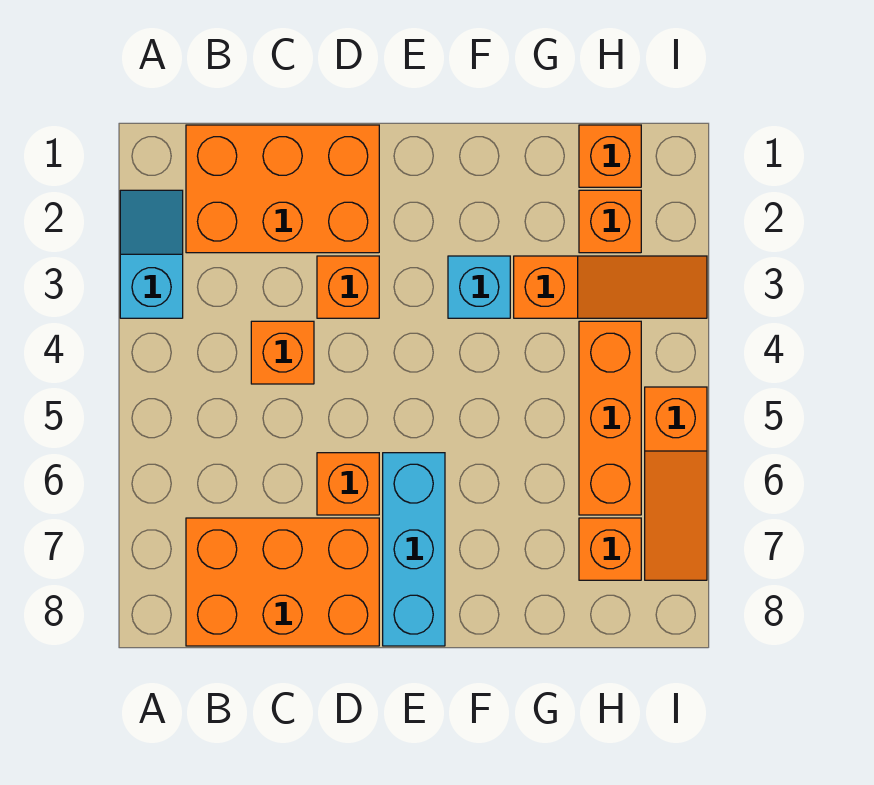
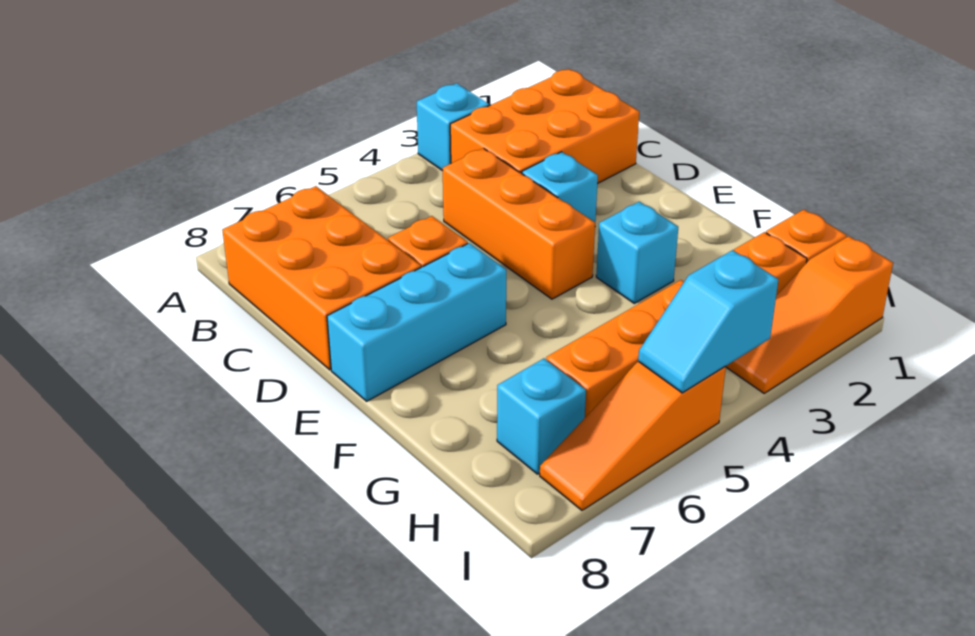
orange 2x3 brick [186,125,379,253] -> orange 2x3 brick turned to [450,69,639,184]
orange 1x1 brick [251,321,314,384] -> orange 1x3 brick [443,148,595,299]
orange 1x1 brick [317,256,379,318] -> cyan 1x1 brick [522,152,598,222]
orange 1x3 slope [514,256,707,318] -> orange 1x3 slope turned to [726,236,893,393]
orange 1x1 brick [579,518,641,580] -> cyan 1x1 brick [497,358,586,474]
none -> cyan 1x2 slope [638,250,778,393]

